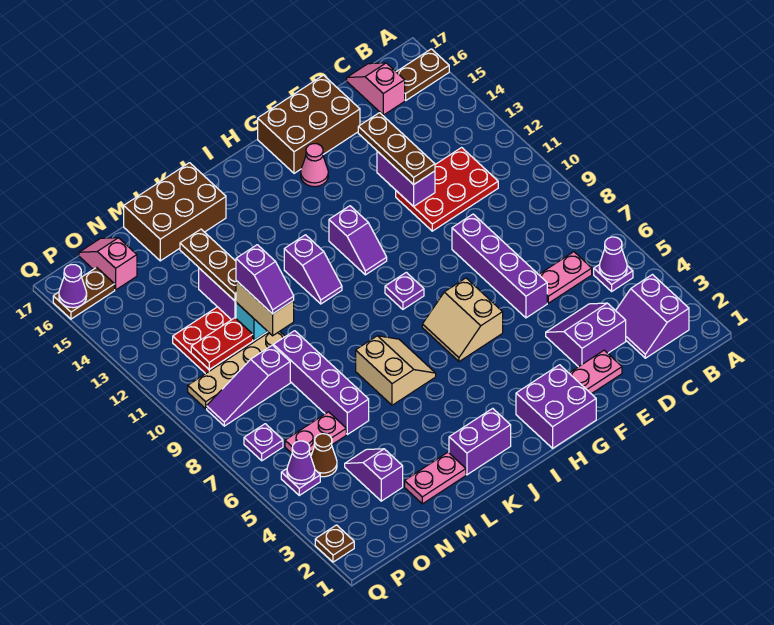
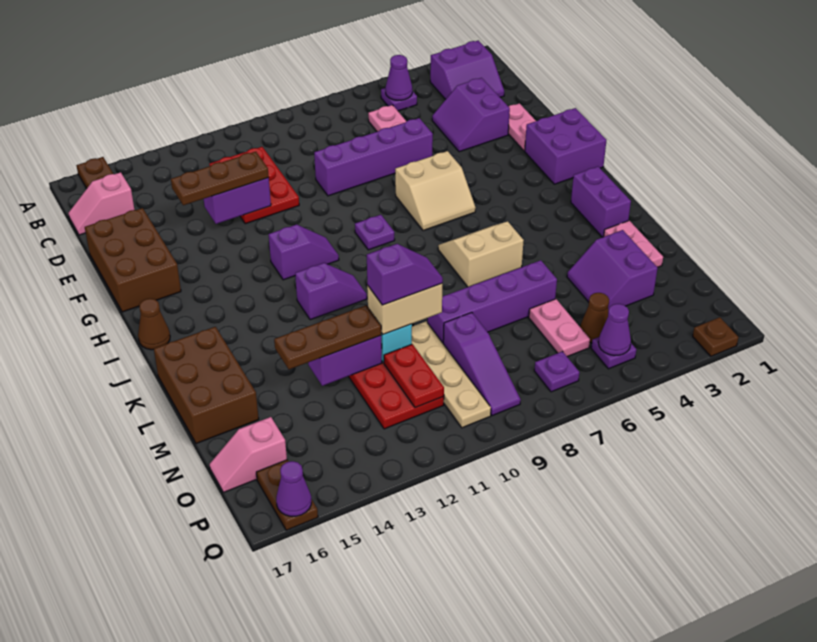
pink 1x1 cone [301,144,328,187] -> none
none -> brown 1x1 cone [138,299,170,350]
purple 1x2 slope [345,449,403,501] -> purple 2x2 slope [567,230,658,310]

